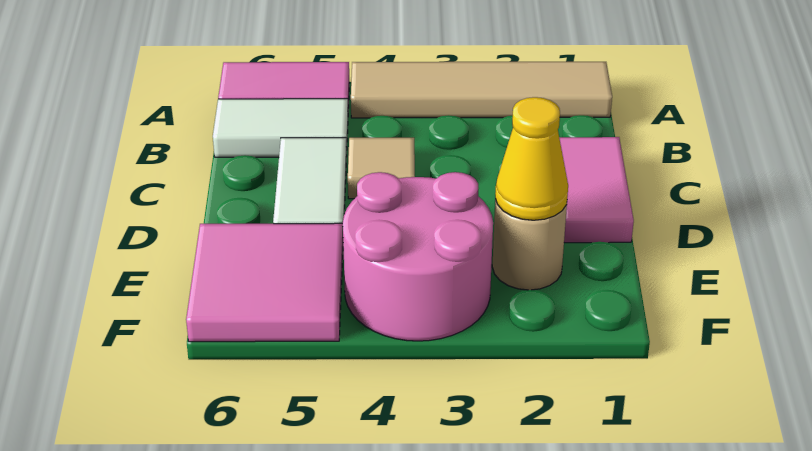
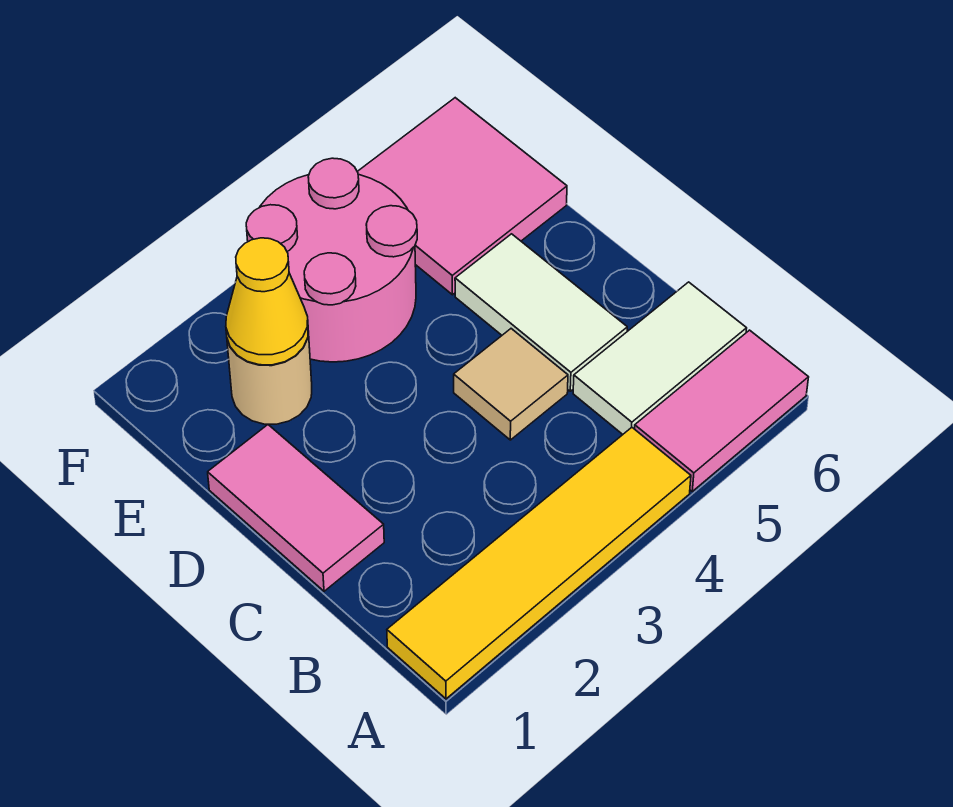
tan 1x4 tile [351,62,612,118] -> yellow 1x4 tile [387,427,691,699]

